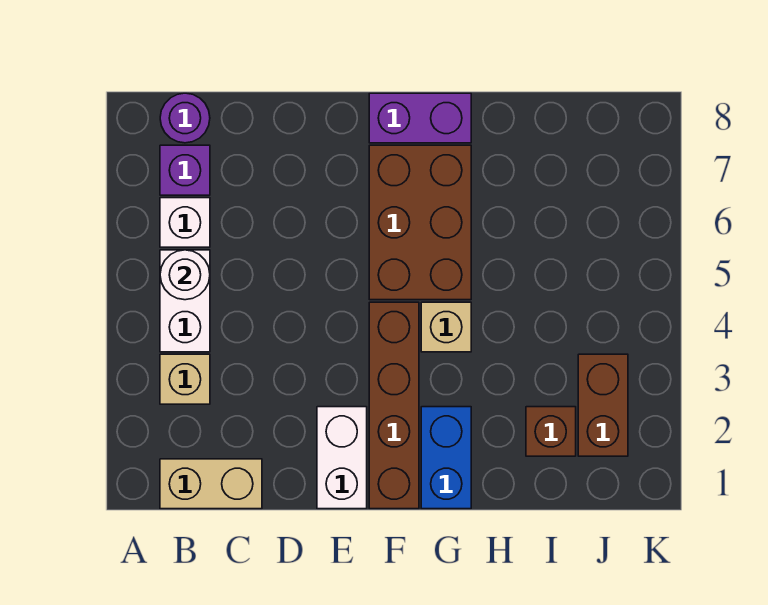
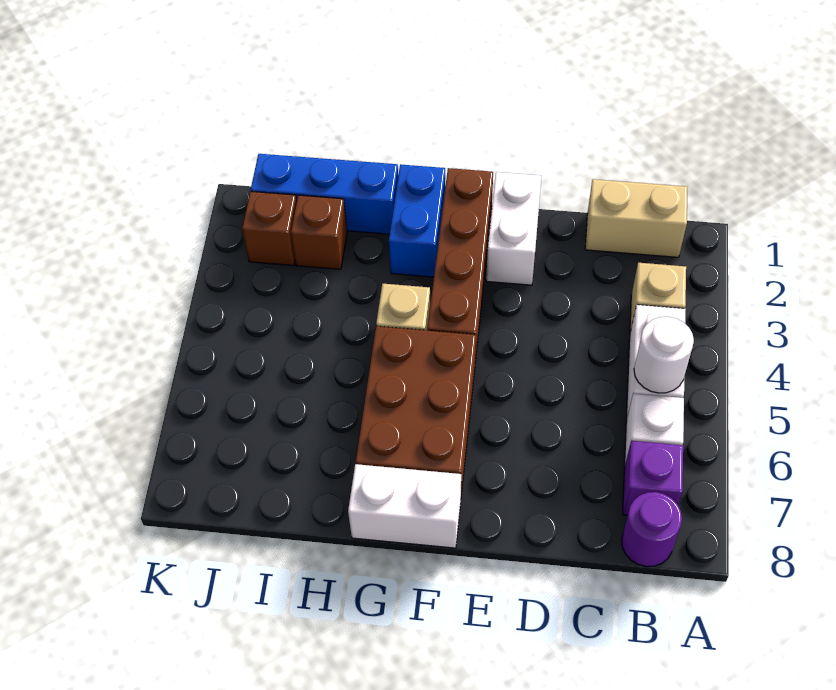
purple 1x2 brick [369,93,471,143] -> white 1x2 brick [348,464,461,548]
none -> blue 1x3 brick [251,154,398,234]
brown 1x2 brick [578,354,628,456] -> brown 1x1 brick [242,191,297,266]

